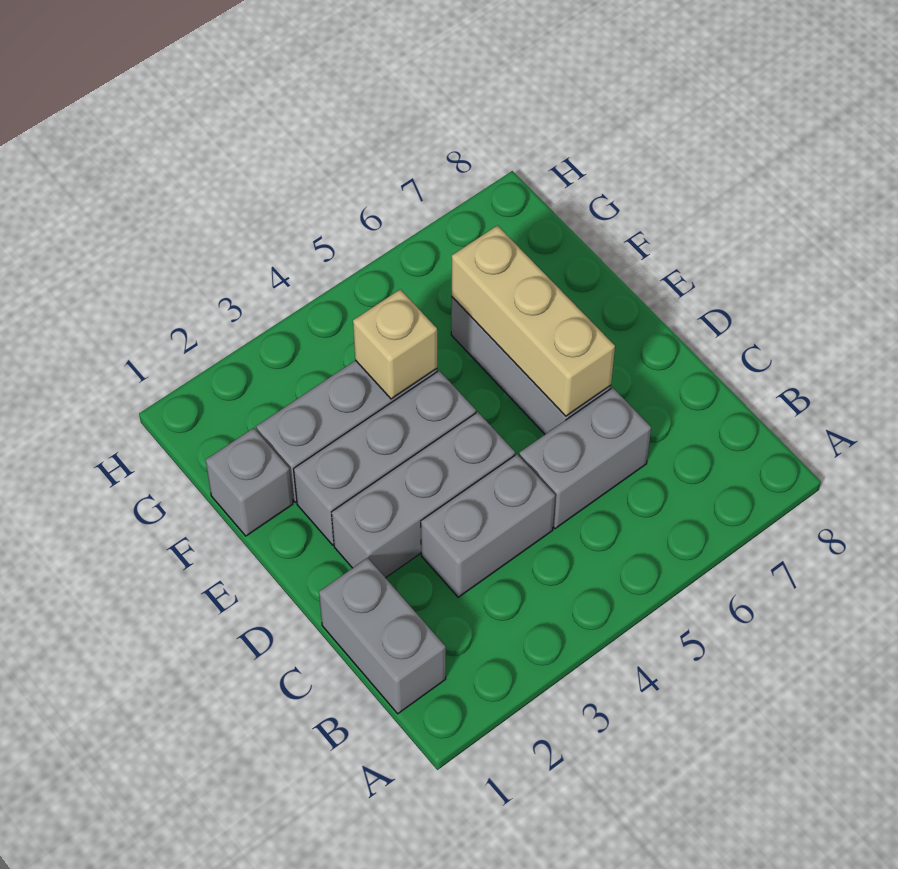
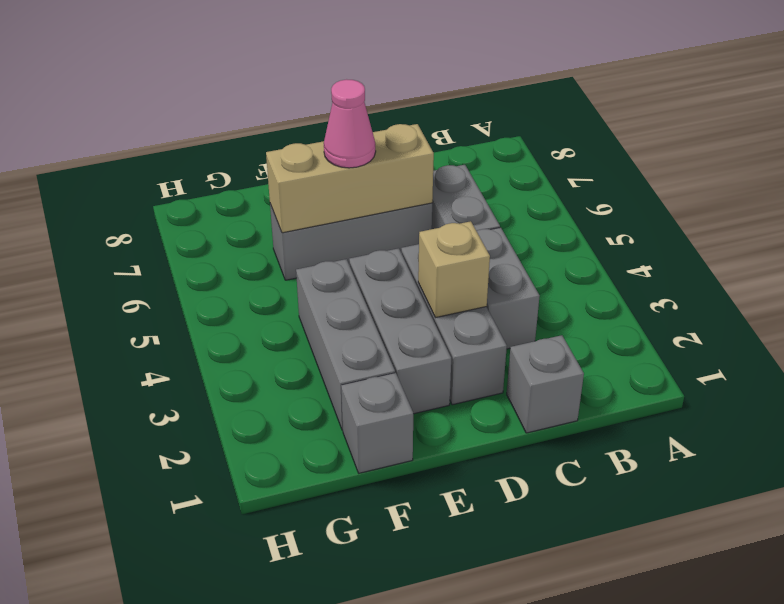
grey 1x2 brick [319,558,446,714] -> grey 1x1 brick [507,335,584,433]
none -> pink 1x1 cone [324,79,376,168]
tan 1x1 brick [353,289,437,399] -> tan 1x1 brick moved to [418,221,490,318]

